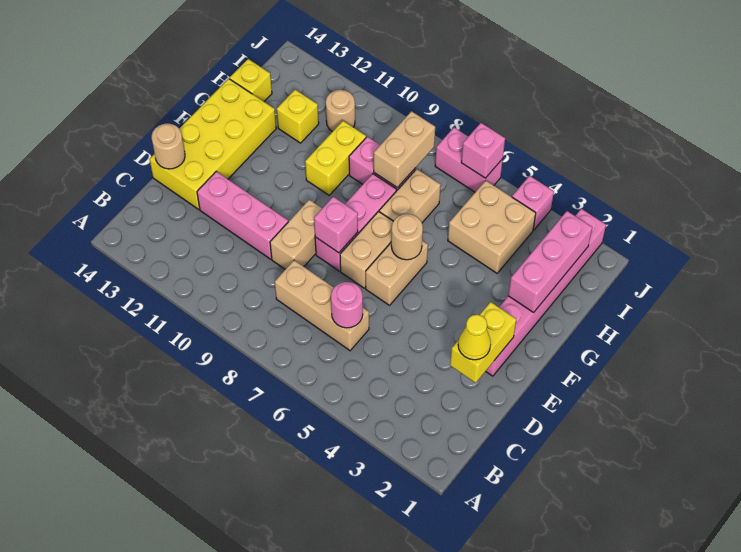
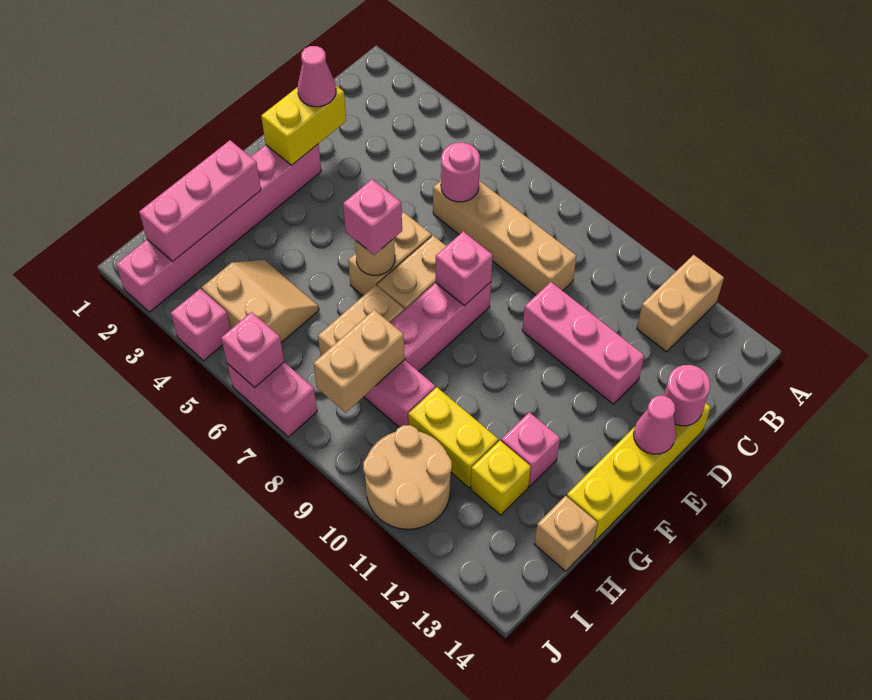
tan 1x3 brick [275,260,369,351] -> tan 1x4 brick [433,181,577,295]
yellow 1x1 cone [458,315,491,360] -> pink 1x1 cone [298,46,336,107]
tan 1x2 brick [270,200,322,269] -> tan 1x2 brick moved to [637,255,724,352]
yellow 2x4 brick [150,79,276,210] -> yellow 1x4 brick [567,403,711,542]
tan 1x1 round brick [152,123,185,169] -> pink 1x1 round brick [664,365,710,426]
none -> pink 1x1 cone [634,396,676,454]
none -> pink 1x1 brick [343,179,402,255]
yellow 1x2 brick [305,121,366,195] -> yellow 1x2 brick turned to [408,387,498,488]
none -> pink 1x1 brick [501,412,560,486]
tan 2x2 brick [448,181,536,273] -> tan 2x2 slope [202,260,319,343]
yellow 1x1 brick [230,59,272,101] -> tan 1x1 brick [534,496,598,571]
tan 1x1 round brick [326,90,355,132] -> tan 2x2 round brick [363,425,452,529]

